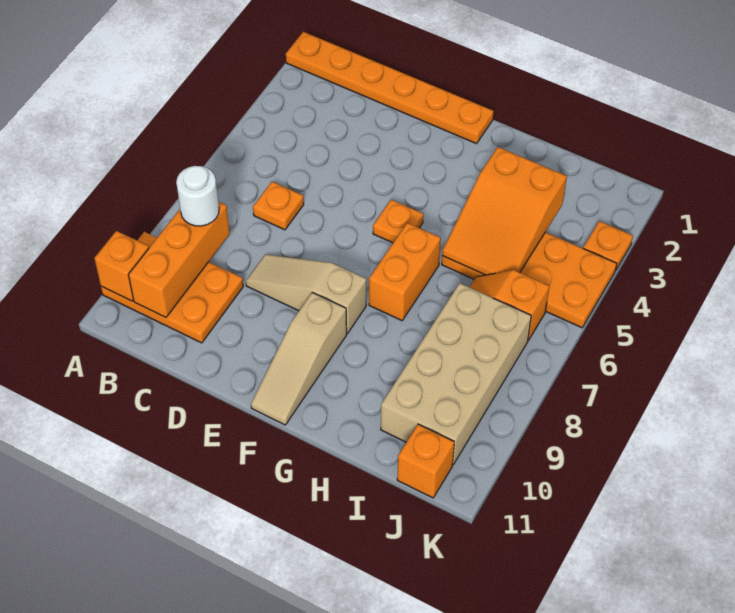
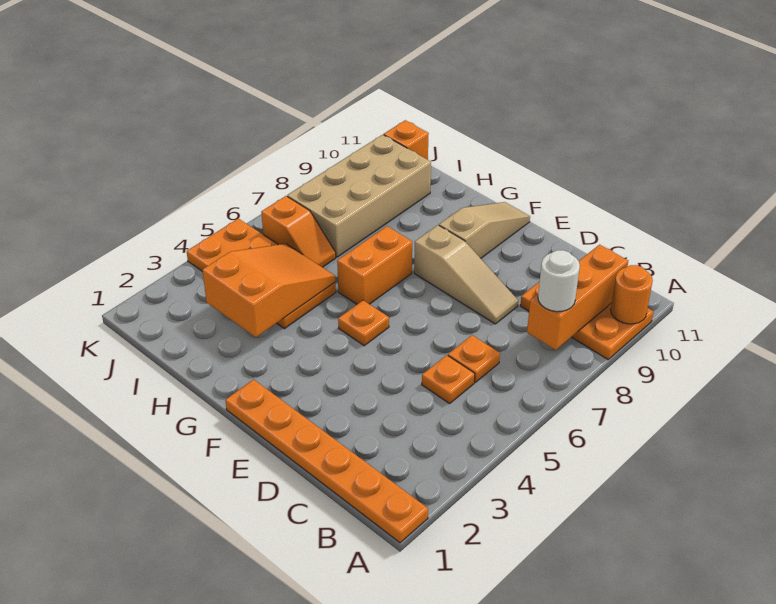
orange 1x1 brick [94,231,149,301] -> orange 1x1 round brick [611,265,653,324]
orange 1x1 plate [583,221,633,271] -> orange 1x1 plate moved to [422,355,475,404]

